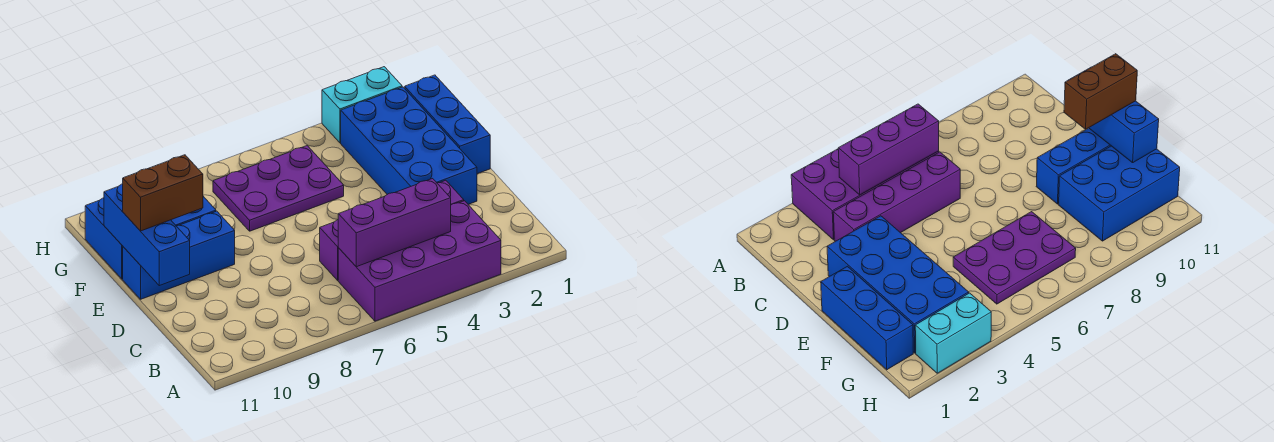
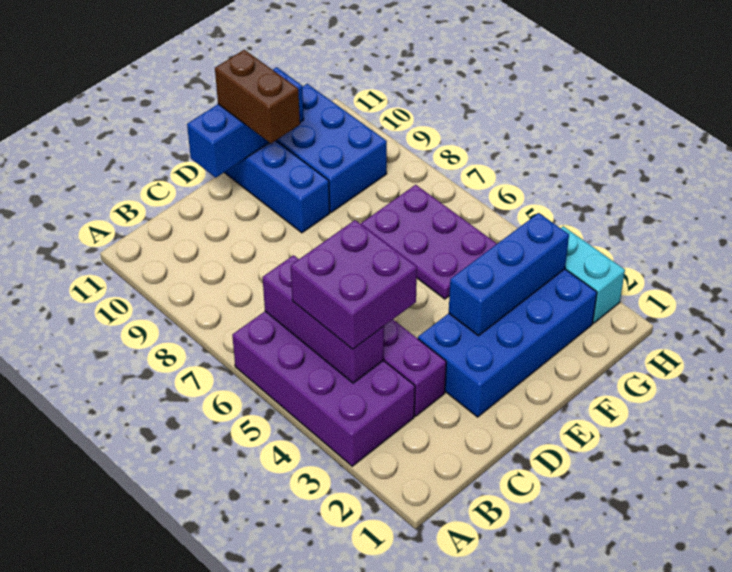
none -> purple 2x2 brick [291,220,417,349]
blue 1x3 brick [405,75,490,174] -> blue 1x3 brick moved to [449,213,569,336]

